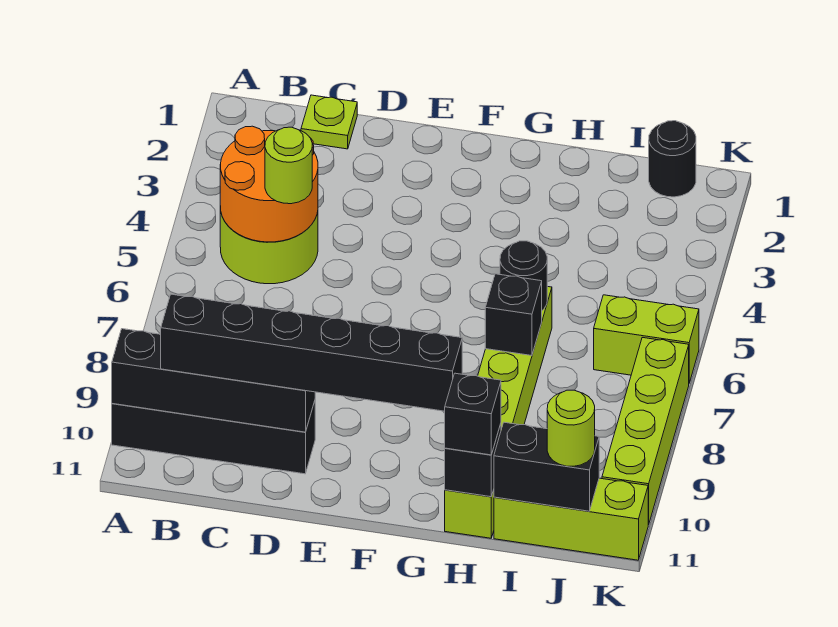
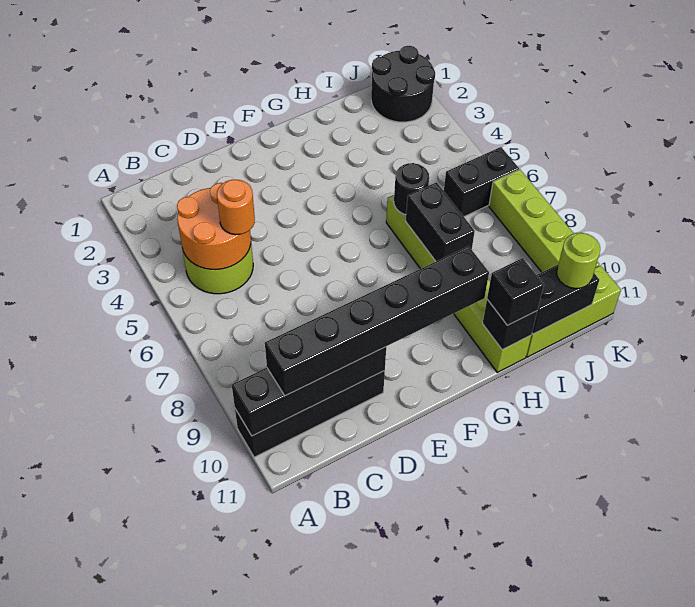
lime 1x1 plate [301,95,357,149] -> none
lime 1x1 round brick [265,127,312,204] -> orange 1x1 round brick [217,180,255,235]
black 1x1 brick [485,274,542,356] -> black 1x2 brick [406,182,475,261]
black 1x1 round brick [649,121,696,197] -> black 2x2 round brick [371,46,435,122]
lime 1x2 brick [594,295,699,383] -> black 1x2 brick [444,147,519,217]

